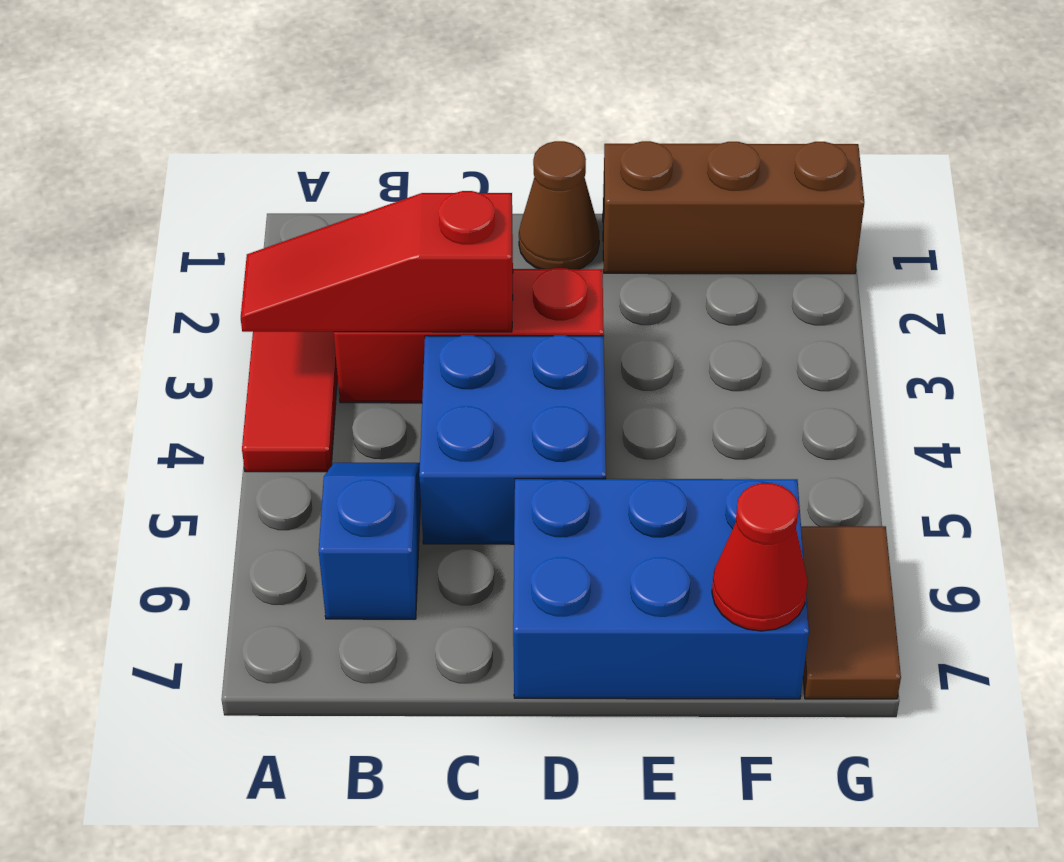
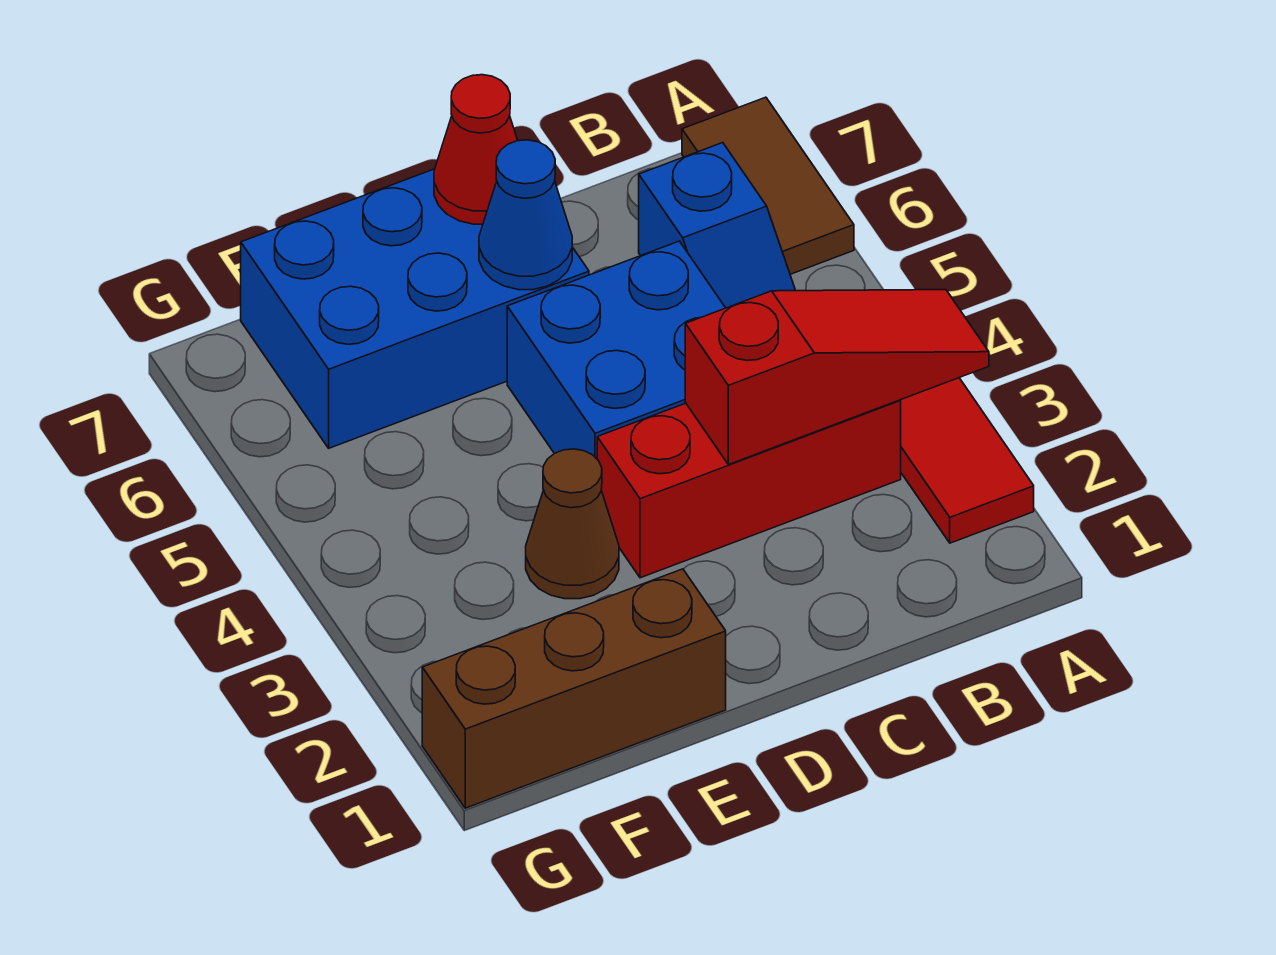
brown 1x1 cone [519,141,599,269] -> brown 1x1 cone moved to [526,449,619,599]
none -> blue 1x1 cone [479,140,572,290]
red 1x1 cone [712,483,808,631] -> red 1x1 cone moved to [434,75,518,224]
brown 1x2 tile [801,526,901,699] -> brown 1x2 tile moved to [682,97,854,274]

